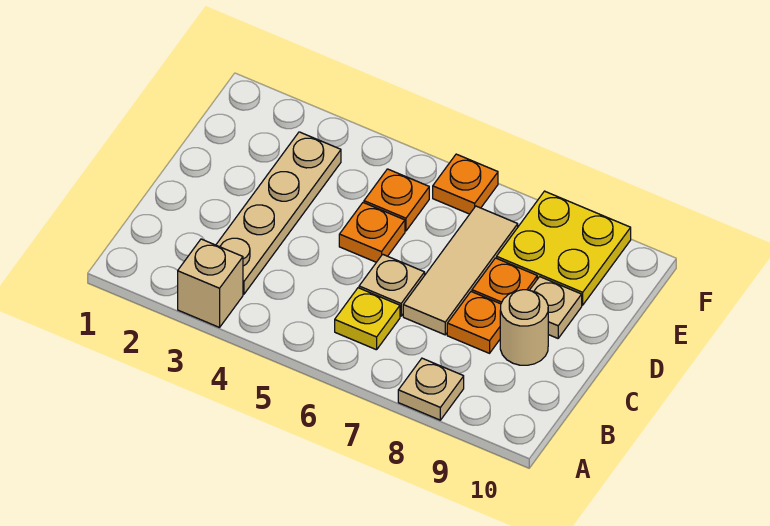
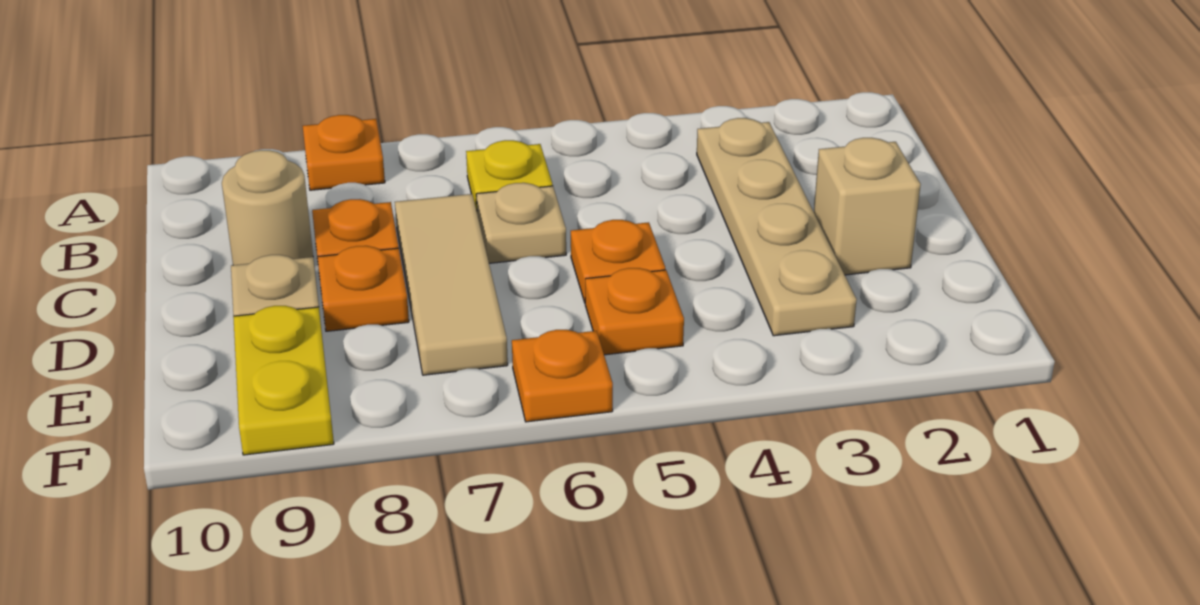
tan 1x1 brick [178,239,243,327] -> tan 1x1 brick moved to [814,138,921,275]
tan 1x1 plate [398,358,464,420] -> orange 1x1 plate [303,115,385,190]
yellow 2x2 plate [497,191,631,305] -> yellow 1x2 plate [233,306,334,455]

